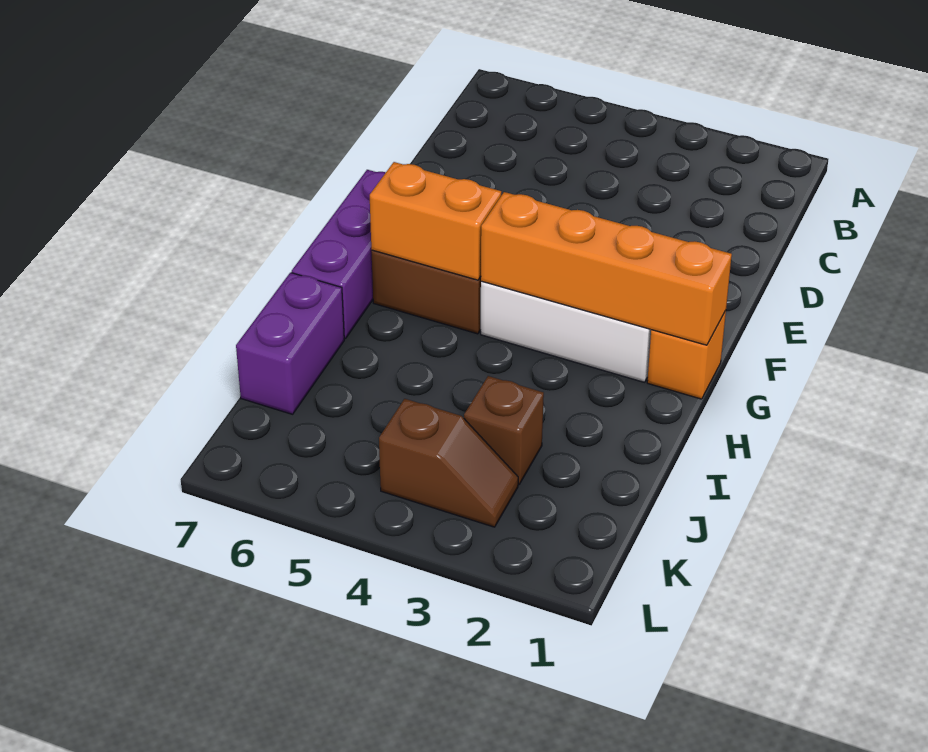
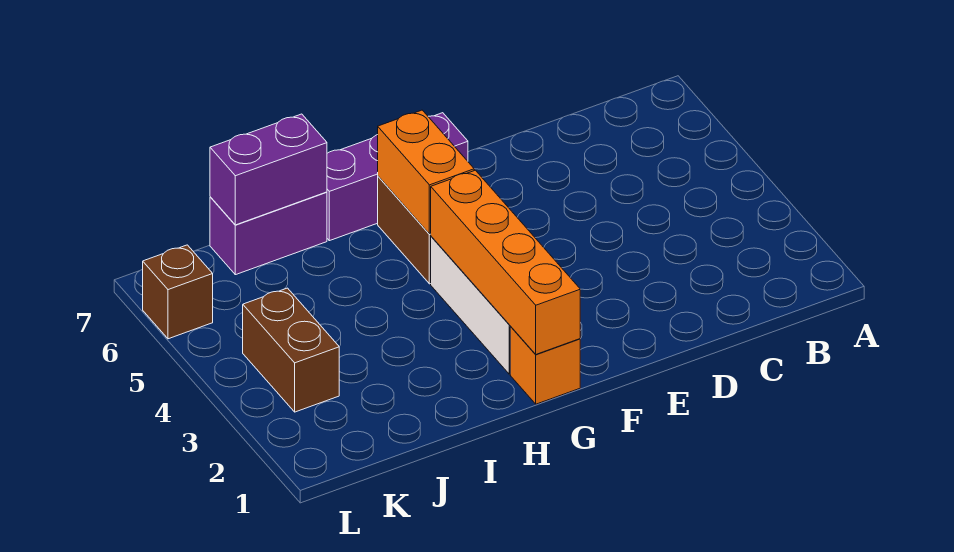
none -> purple 1x2 brick [210,114,327,225]
brown 1x1 brick [464,376,544,485] -> brown 1x1 brick moved to [143,245,213,339]
brown 1x2 slope [379,399,518,527] -> brown 1x2 brick [243,288,339,412]

